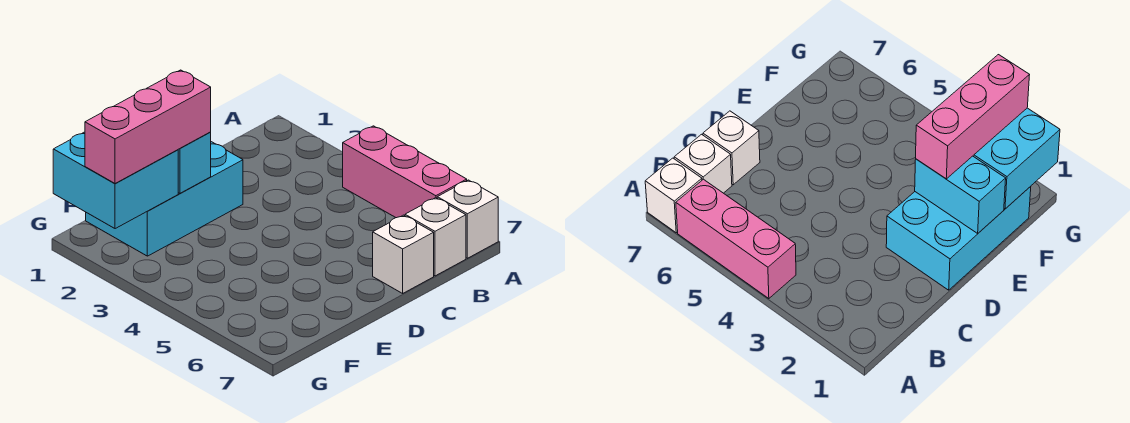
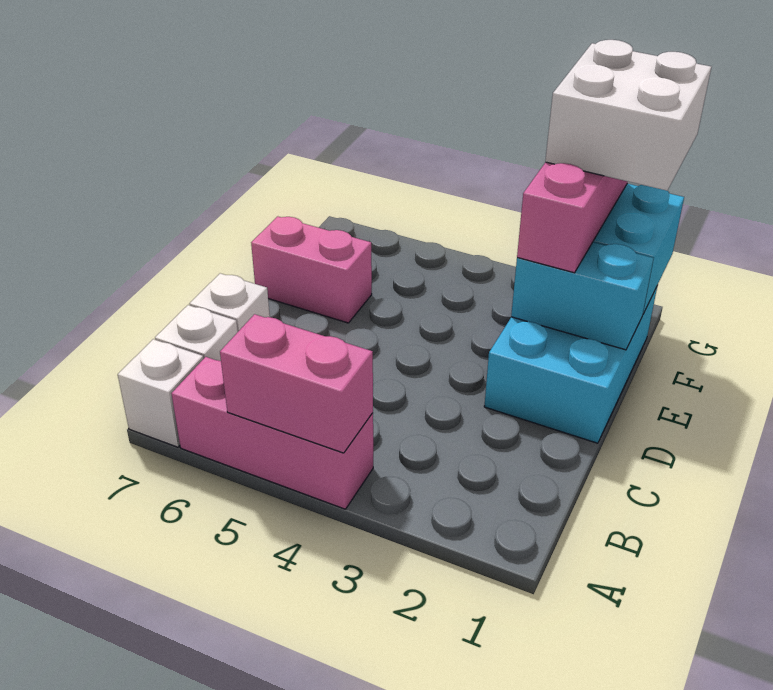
none -> pink 1x2 brick [220,314,373,453]
none -> pink 1x2 brick [251,216,372,323]
none -> white 2x2 brick [545,40,711,191]

